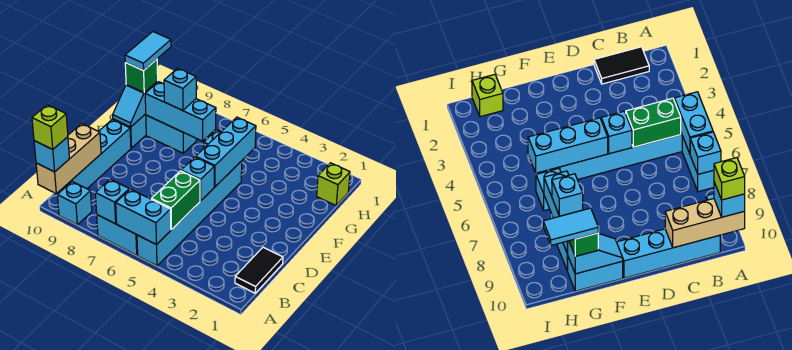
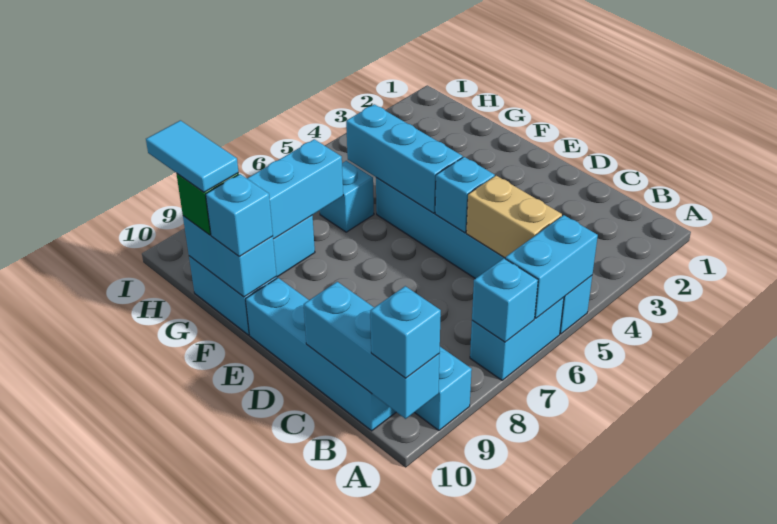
tan 1x3 brick [36,123,101,193] -> cyan 1x3 brick [304,282,440,419]
lime 1x1 brick [32,105,68,149] -> none
black 1x2 tile [235,247,283,293] -> none
green 1x2 brick [152,171,200,230] -> tan 1x2 brick [466,176,562,258]
cyan 1x2 slope [113,81,158,127] -> cyan 1x2 brick [183,216,277,297]
cyan 1x1 brick [164,68,196,110] -> cyan 1x1 brick moved to [206,174,273,256]
lime 1x1 brick [317,163,350,205] -> none

